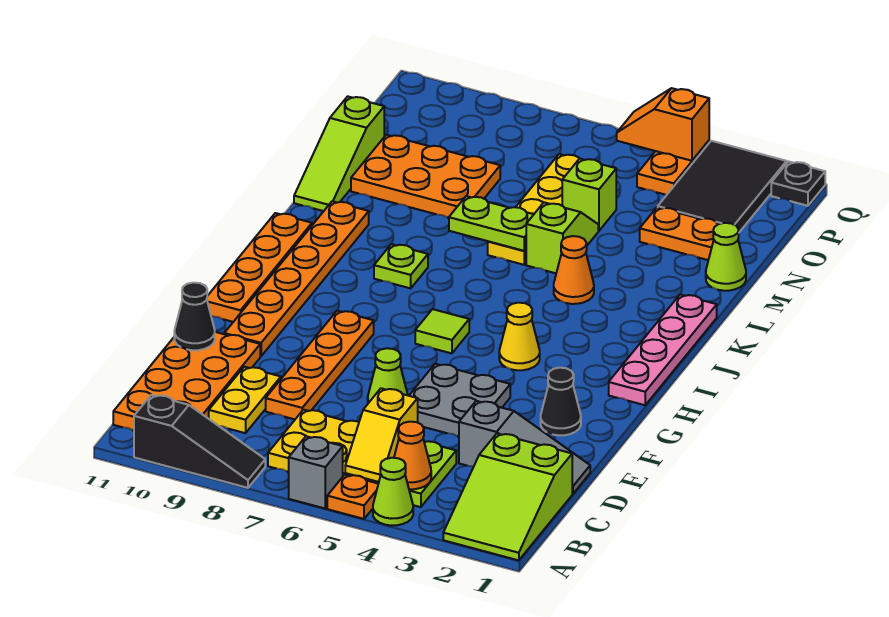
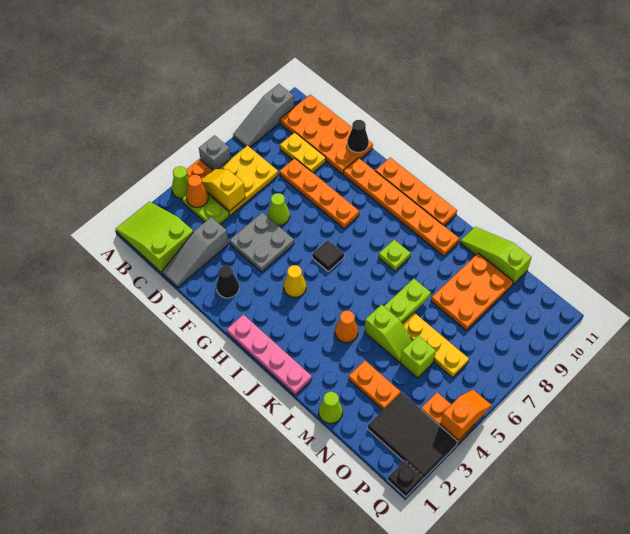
black 1x3 slope [134,395,265,488] -> grey 1x3 slope [233,84,294,147]
lime 1x1 tile [415,309,469,353] -> black 1x1 tile [312,240,344,271]
orange 1x2 plate [640,207,718,260] -> orange 1x2 plate turned to [349,361,401,410]

